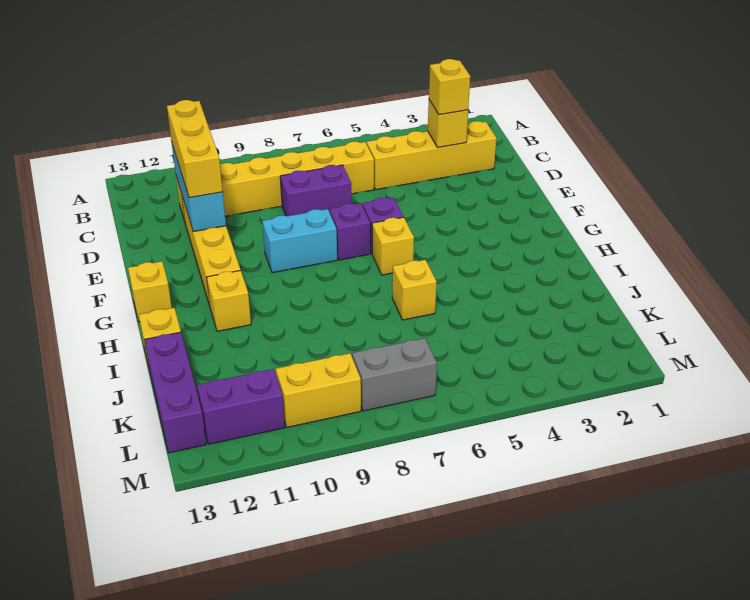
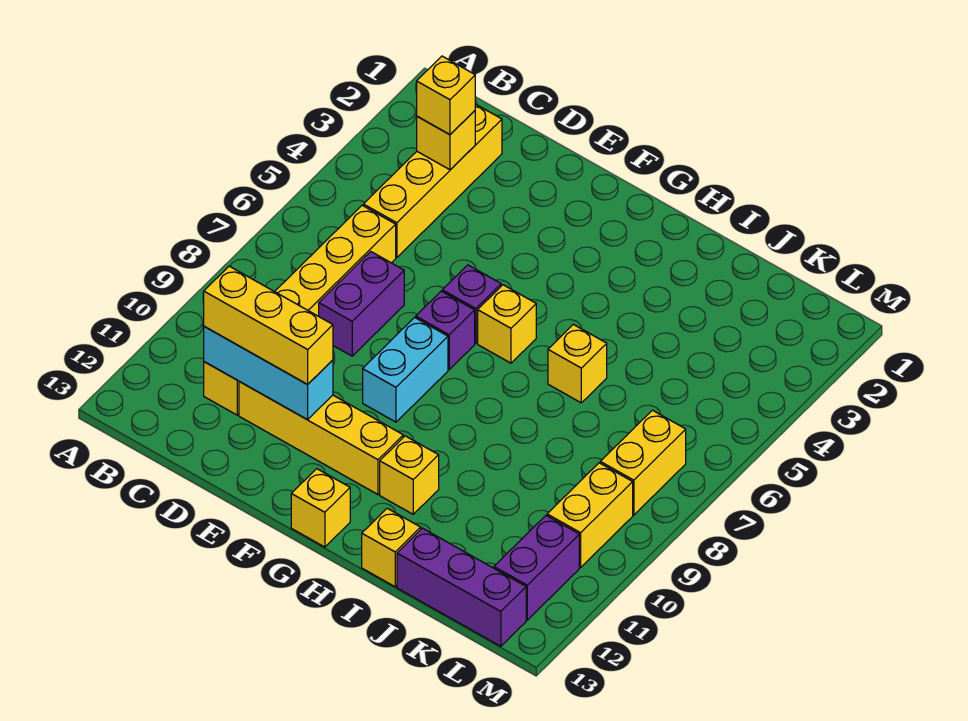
grey 1x2 brick [352,338,437,411] -> yellow 1x2 brick [600,410,686,515]

